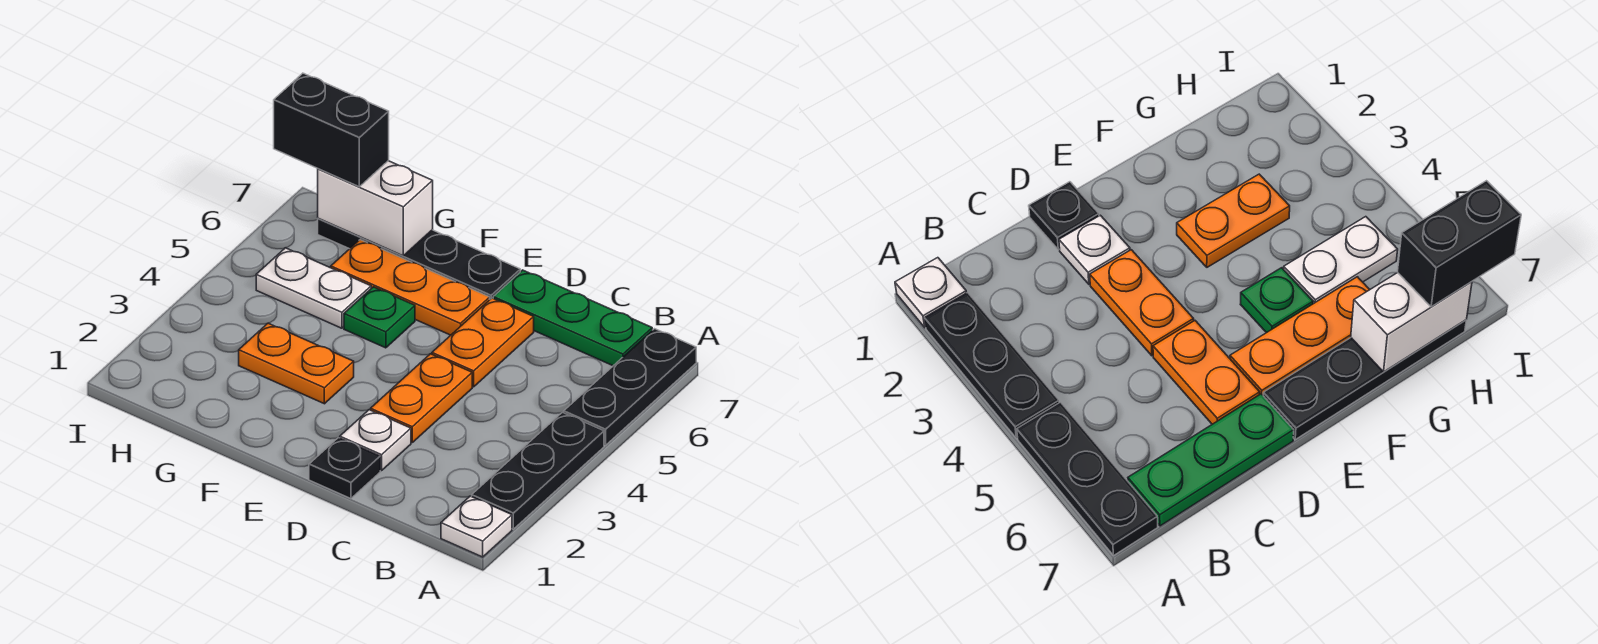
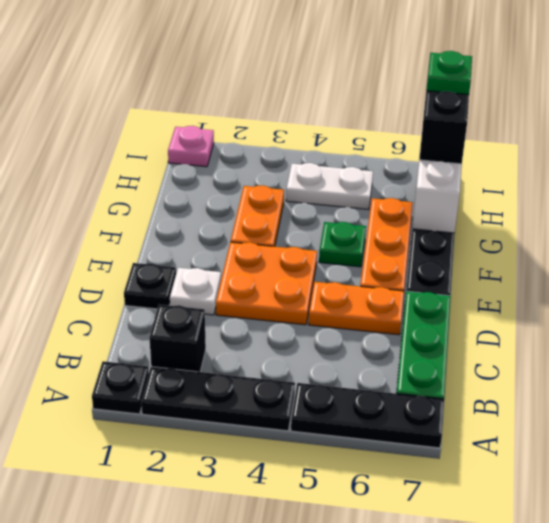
white 1x1 plate [441,496,512,557] -> black 1x1 plate [92,361,149,414]
none -> black 1x1 brick [149,305,206,372]
orange 1x2 plate [371,354,472,443] -> orange 2x2 plate [216,242,317,325]
white 1x2 plate [256,248,371,328] -> white 1x2 plate turned to [286,163,373,209]
none -> pink 1x1 plate [168,126,214,167]
none -> green 1x1 plate [427,51,472,95]

